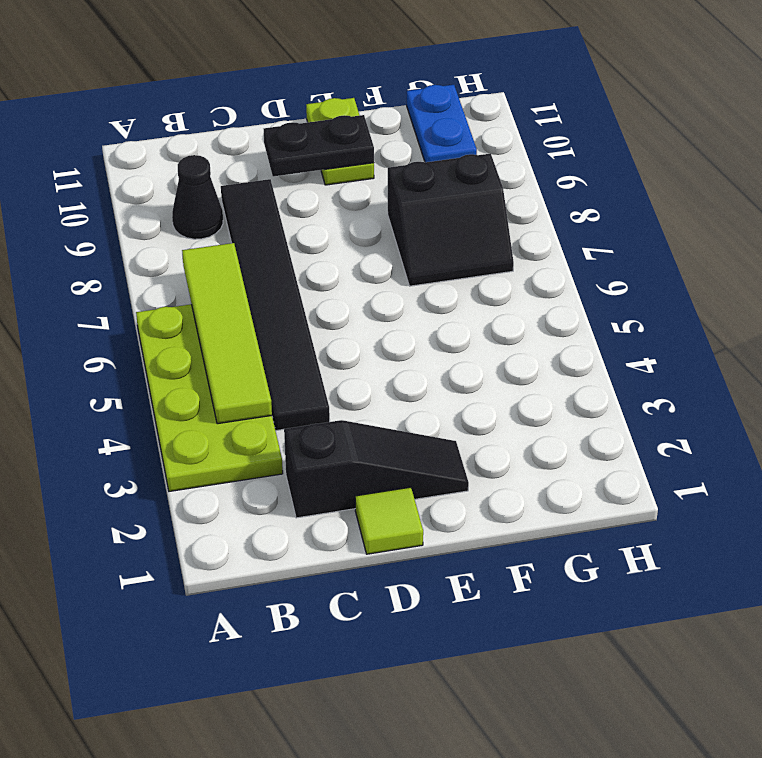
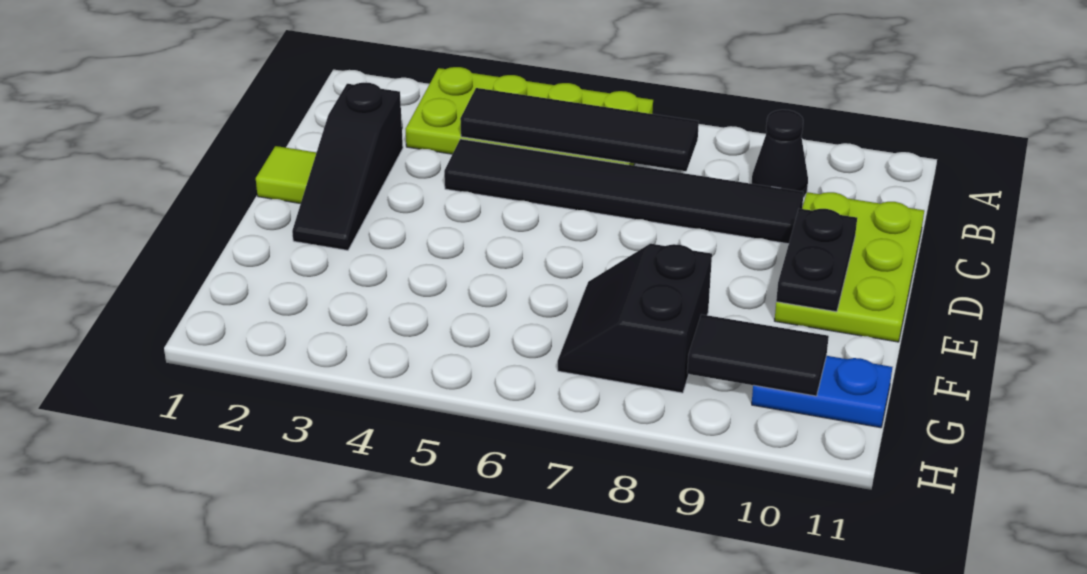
lime 1x4 tile [182,243,272,424] -> black 1x4 tile [460,88,699,171]
lime 1x2 plate [306,98,374,185] -> lime 2x3 plate [775,192,924,342]
none -> black 1x2 tile [687,314,829,396]

